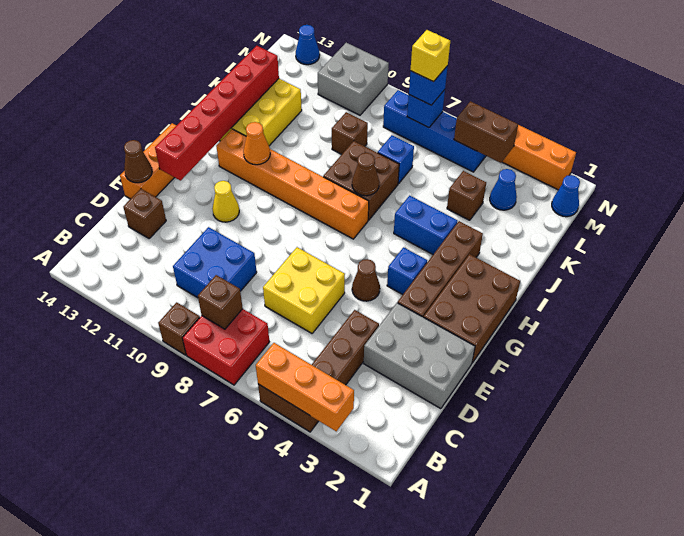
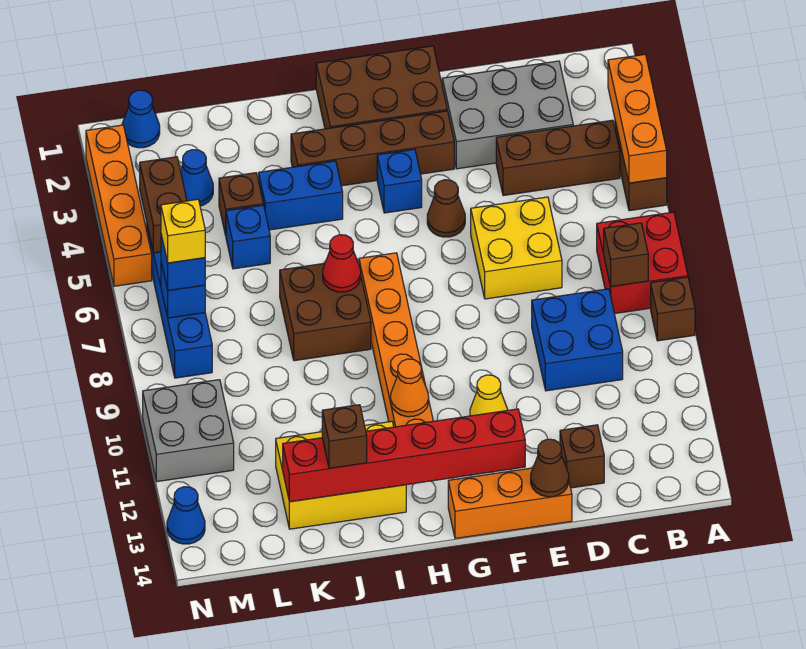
grey 2x3 brick [364,303,475,409] -> grey 2x3 brick turned to [442,61,573,169]
blue 1x2 brick [394,196,458,254] -> blue 1x2 brick turned to [259,161,343,230]
brown 1x1 cone [352,153,379,196] -> red 1x1 cone [323,235,361,292]
blue 1x1 brick [378,135,414,184] -> blue 1x1 brick moved to [226,205,270,269]
brown 1x1 brick [332,112,368,154] -> brown 1x1 brick moved to [322,405,367,468]

